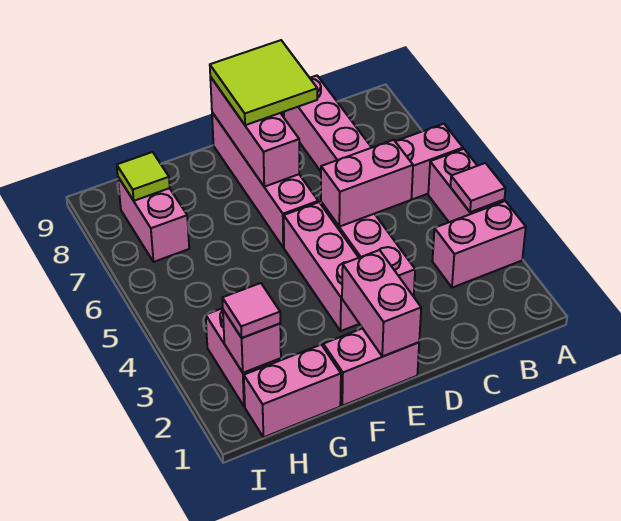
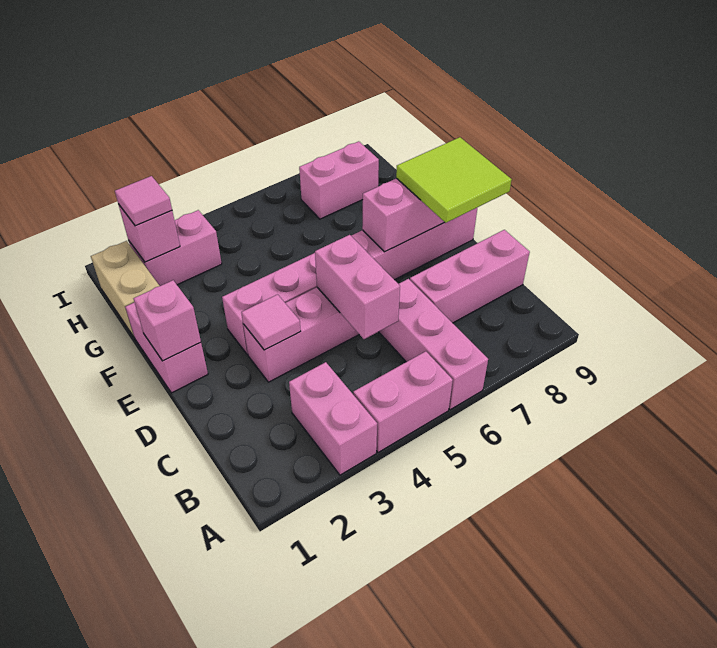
pink 1x1 tile [450,163,506,212] -> pink 1x1 tile moved to [241,295,301,350]
pink 1x2 brick [342,250,421,357] -> pink 1x1 brick [133,280,201,361]
pink 1x2 brick [244,345,341,437] -> tan 1x2 brick [91,241,159,338]
lime 1x1 tile [117,152,170,201] -> none

